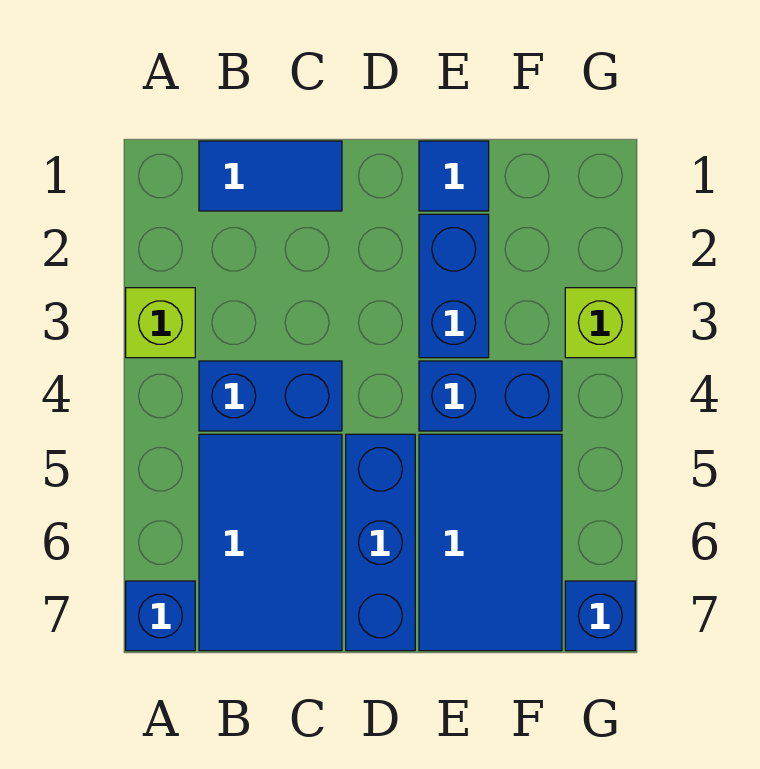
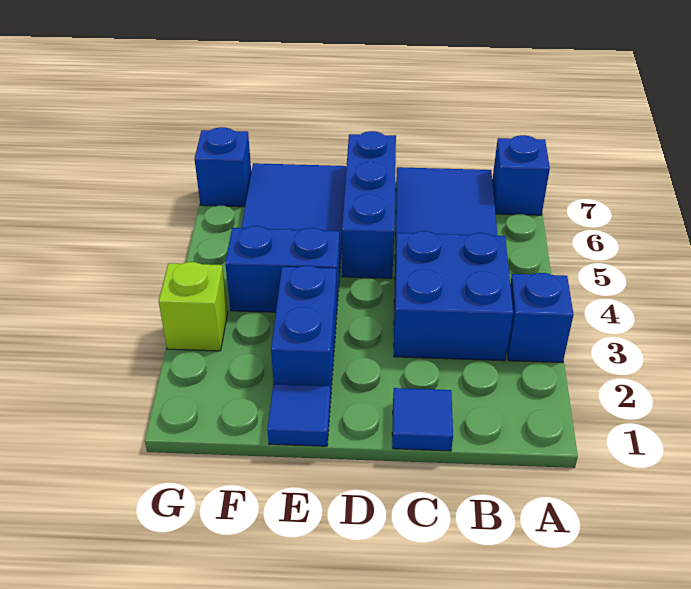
lime 1x1 brick [126,288,195,358] -> blue 1x1 brick [507,273,573,363]
blue 1x2 tile [199,141,342,211] -> blue 1x1 tile [392,388,453,451]
blue 1x2 brick [199,361,342,431] -> blue 2x2 brick [394,231,513,361]

